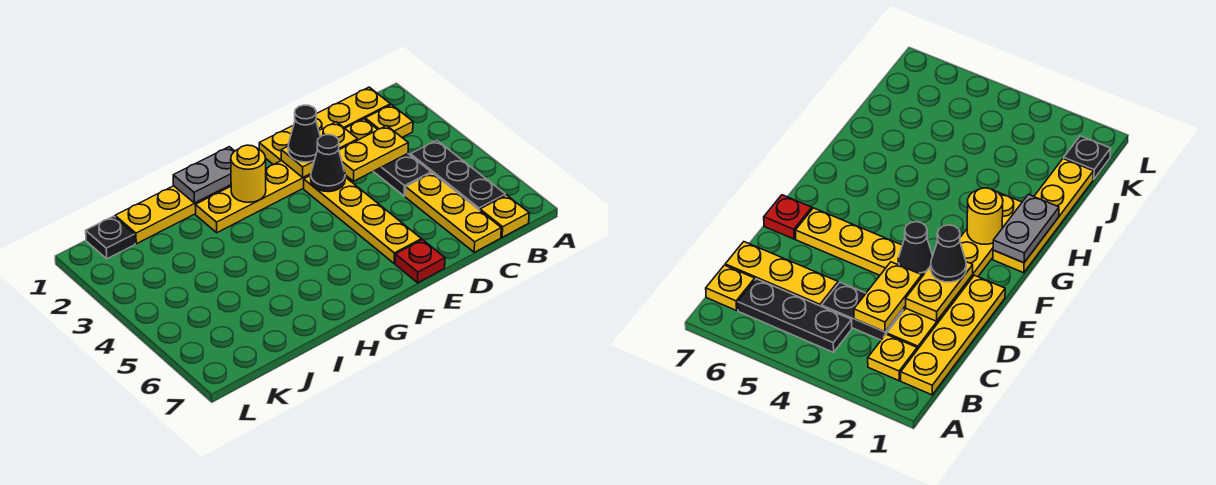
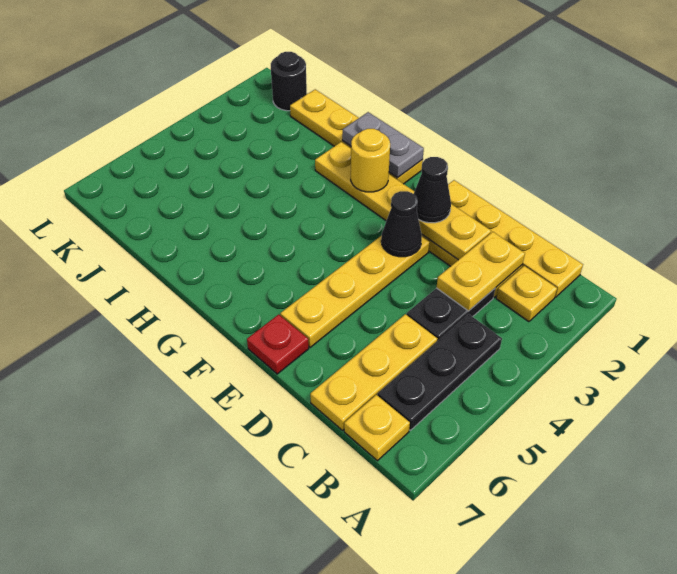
yellow 1x2 plate [339,126,408,181] -> yellow 1x2 plate turned to [436,232,525,311]
black 1x1 plate [86,216,135,259] -> black 1x1 round brick [271,52,307,111]

